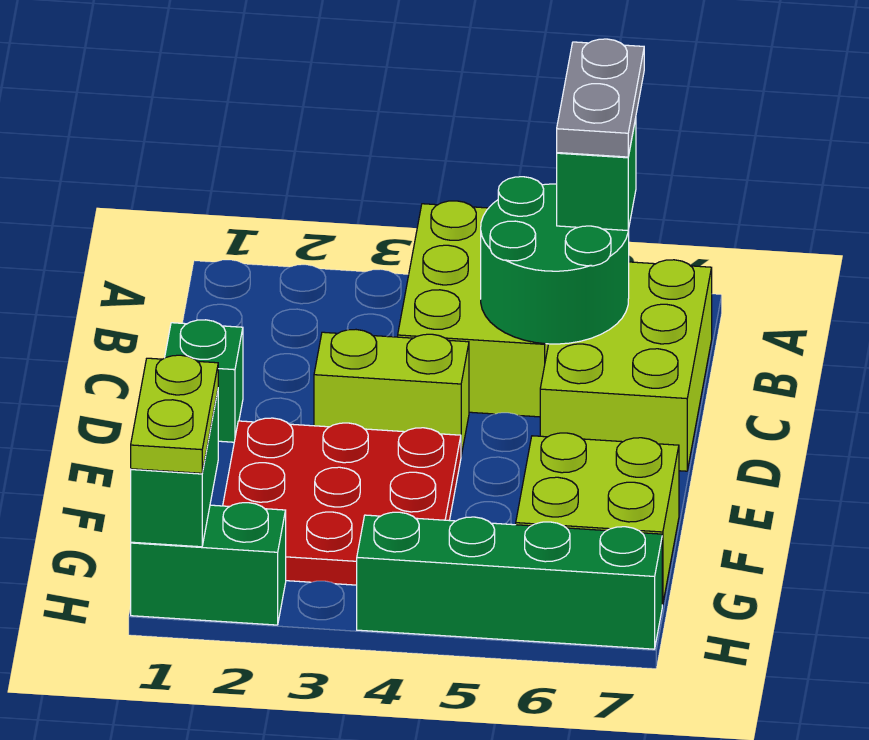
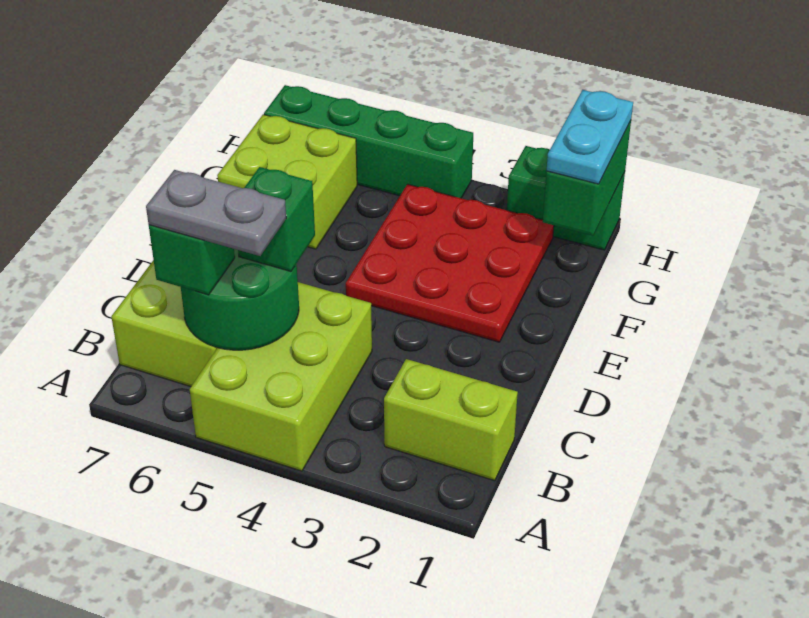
grey 1x2 plate [557,39,644,157] -> grey 1x2 plate turned to [146,170,286,256]
green 1x1 brick [165,320,243,442] -> green 1x1 brick moved to [238,167,315,271]
lime 1x2 brick [314,330,469,455] -> lime 1x2 brick moved to [384,359,518,481]
lime 1x2 plate [131,355,218,473] -> cyan 1x2 plate [547,90,633,184]

